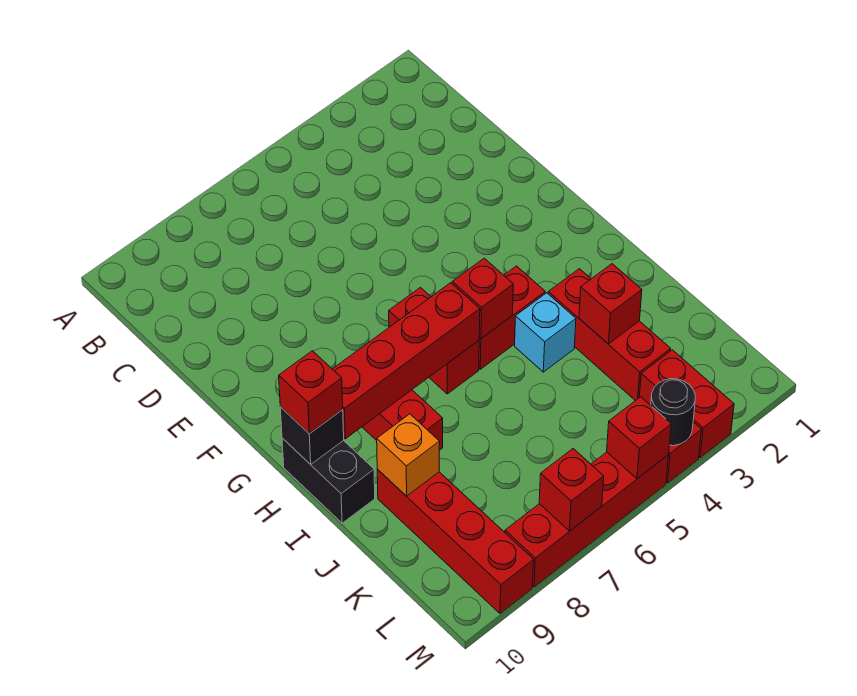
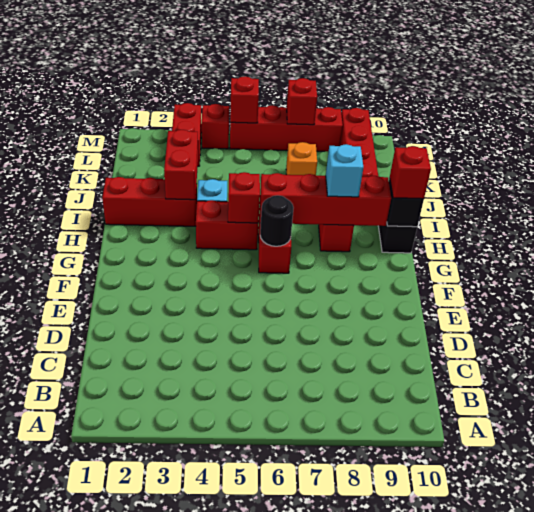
none -> cyan 1x1 brick [326,144,363,197]
red 1x3 brick [548,269,671,401] -> red 1x3 brick turned to [102,177,197,226]
red 1x1 brick [579,264,642,344] -> red 1x2 brick [164,130,198,200]
orange 1x1 brick [377,414,440,496] -> orange 1x1 brick moved to [286,142,317,175]
black 1x1 round brick [651,379,695,446] -> black 1x1 round brick moved to [260,195,294,246]

